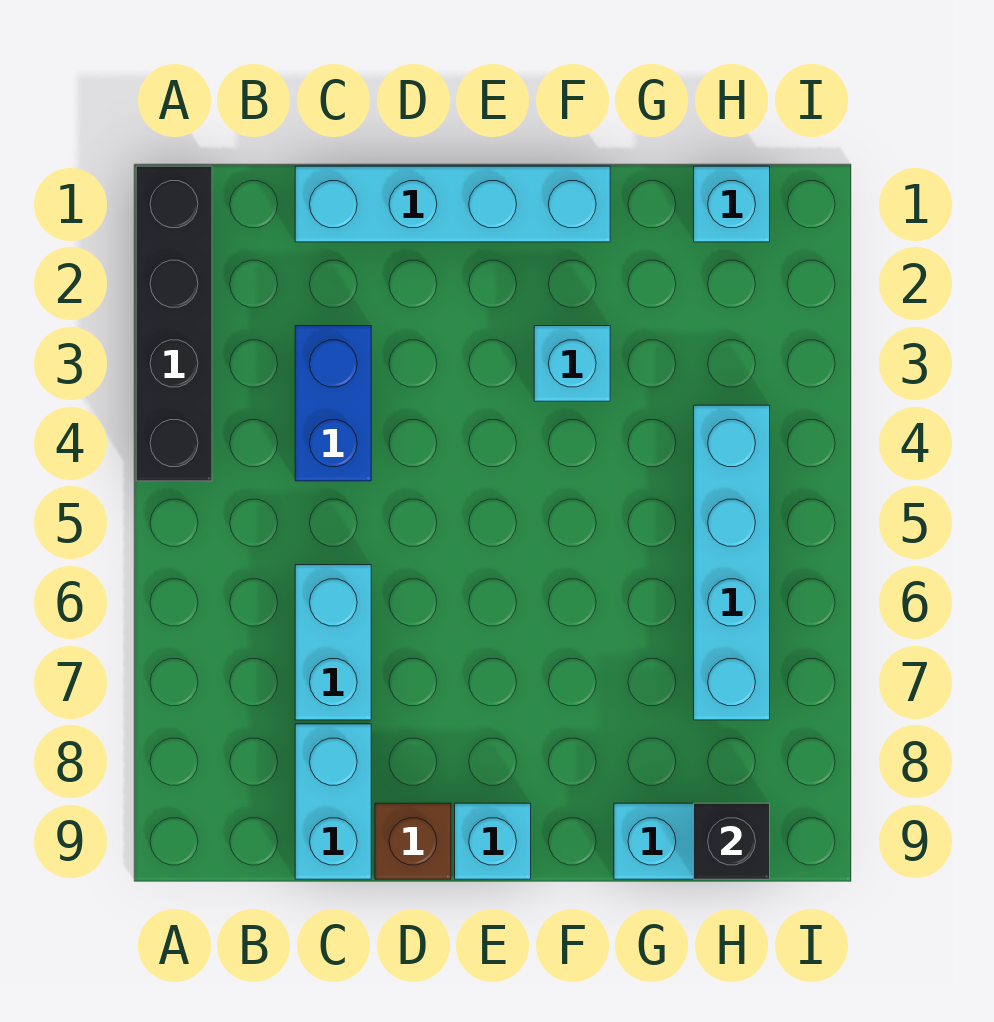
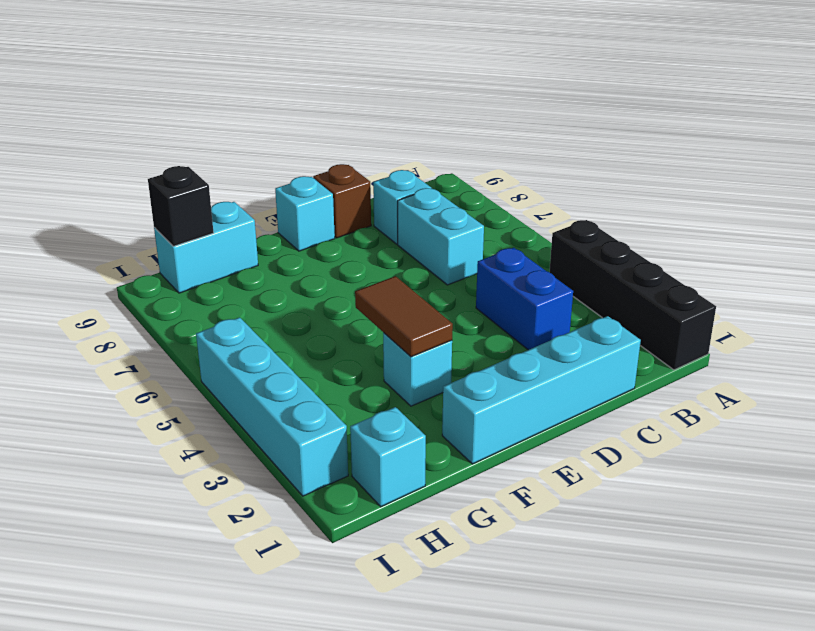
cyan 1x2 brick [295,724,371,879] -> cyan 1x1 brick [373,170,431,244]
none -> brown 1x2 tile [355,276,453,357]
cyan 1x4 brick [694,405,770,720] -> cyan 1x4 brick moved to [196,317,348,496]

